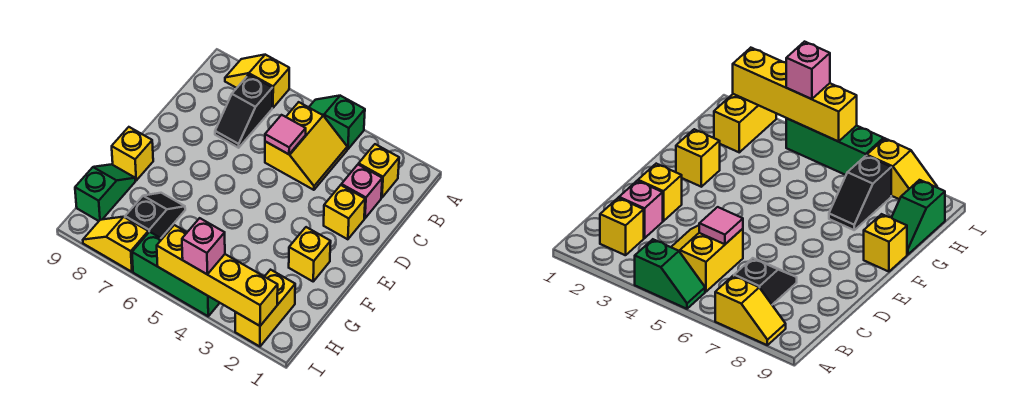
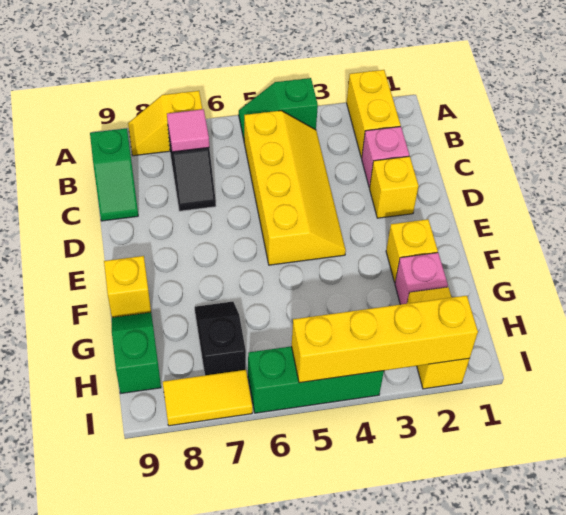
yellow 1x1 brick [359,144,399,198] -> yellow 1x2 brick [347,70,401,158]
yellow 2x2 slope [265,102,347,190] -> yellow 2x4 slope [244,111,346,265]
none -> green 1x2 slope [90,128,138,221]
pink 1x1 tile [265,115,306,154] -> pink 1x1 tile moved to [167,109,209,152]
pink 1x1 brick [182,218,225,274] -> pink 1x1 brick moved to [395,253,448,305]
yellow 1x2 slope [83,217,148,272] -> yellow 1x2 tile [163,370,253,426]

